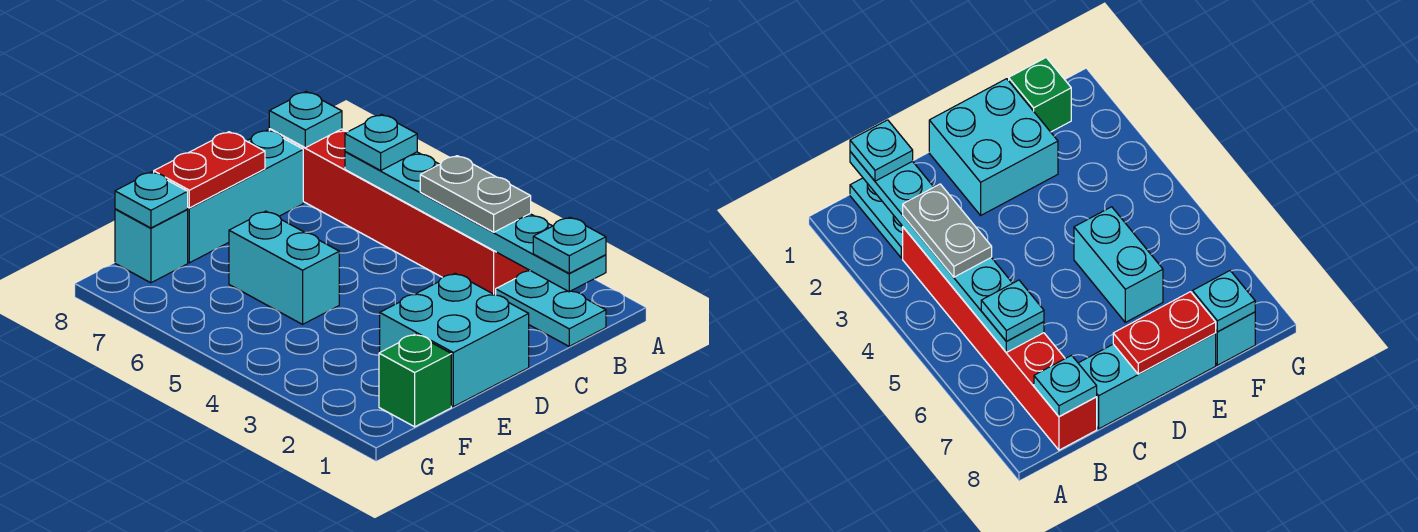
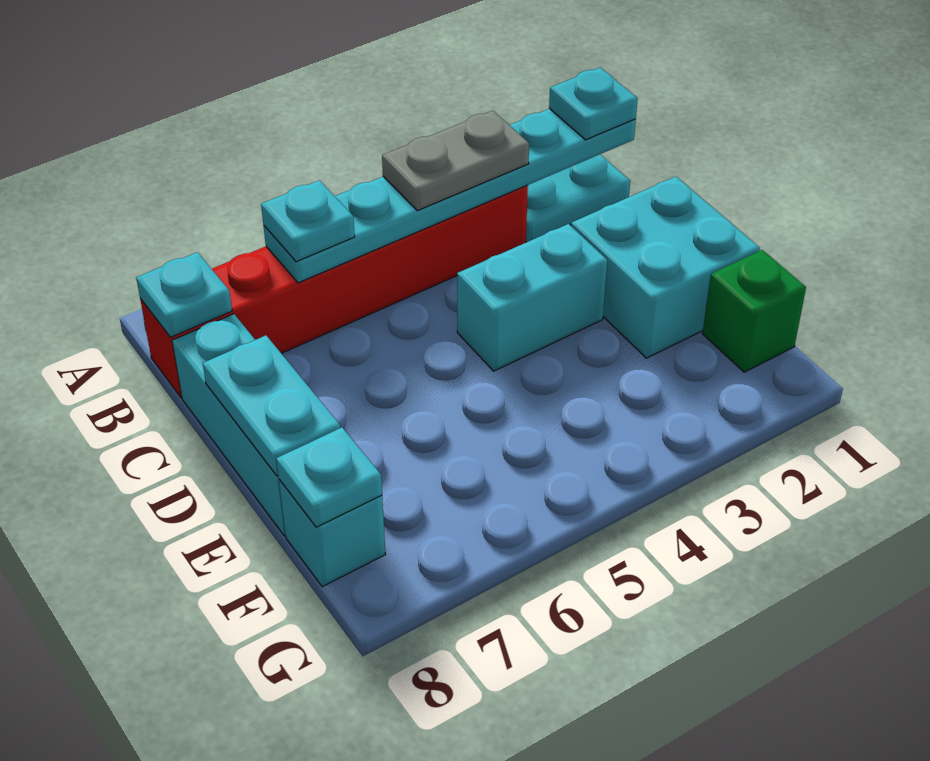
red 1x2 plate [154,132,265,208] -> cyan 1x2 plate [203,336,340,476]
cyan 1x2 brick [229,211,339,324] -> cyan 1x2 brick moved to [457,224,607,371]

